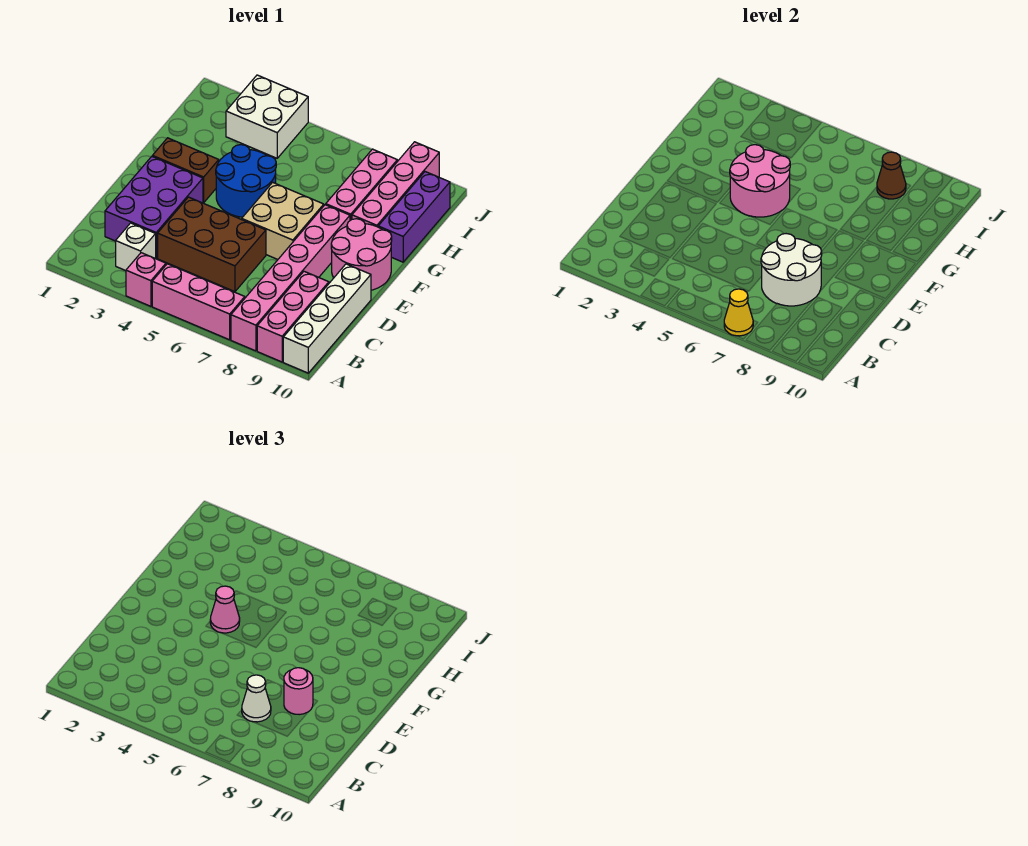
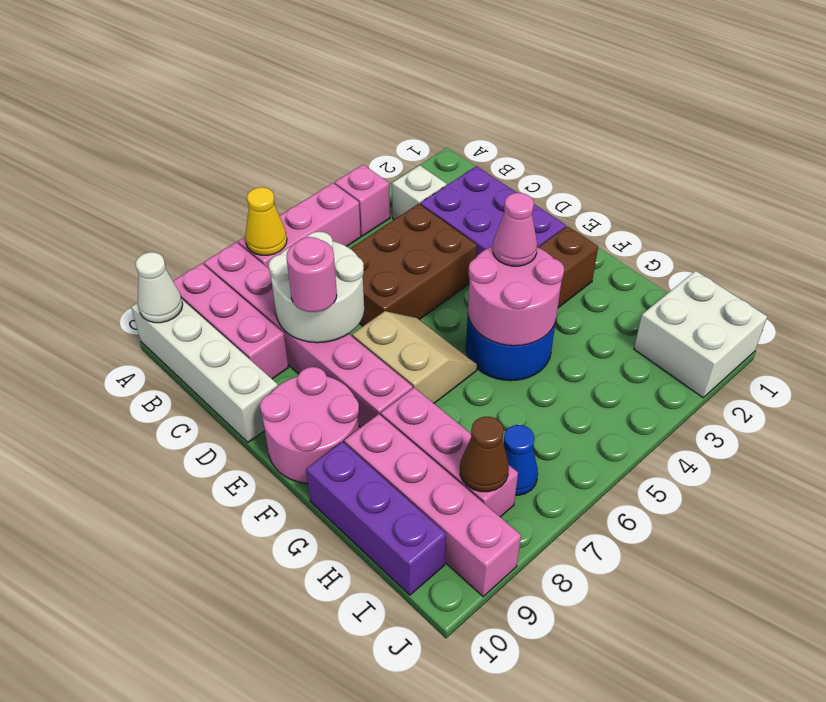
white 1x1 cone [242,675,271,722] -> white 1x1 cone moved to [136,252,183,323]
tan 2x2 brick [242,182,324,259] -> tan 2x2 slope [352,311,477,403]
white 2x2 brick [226,75,308,158] -> white 2x2 brick moved to [634,271,767,398]
none -> blue 1x1 cone [504,425,538,495]

